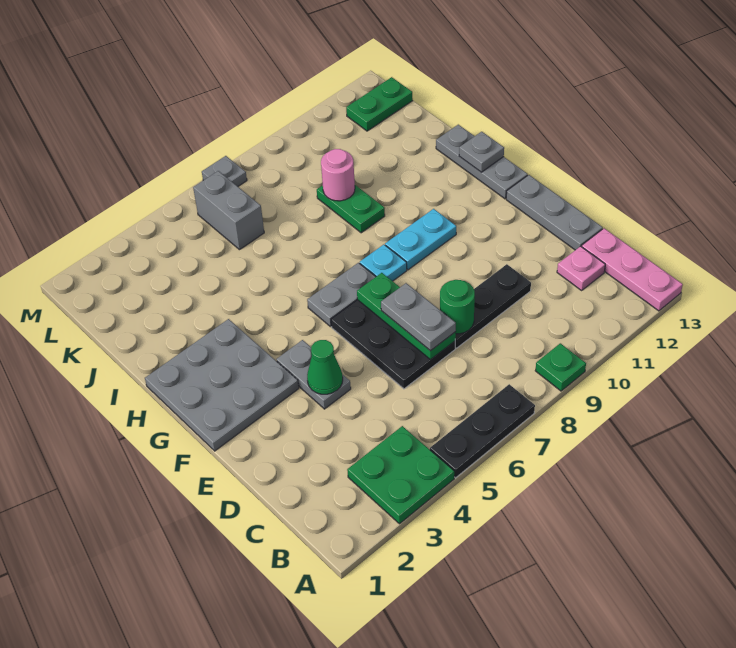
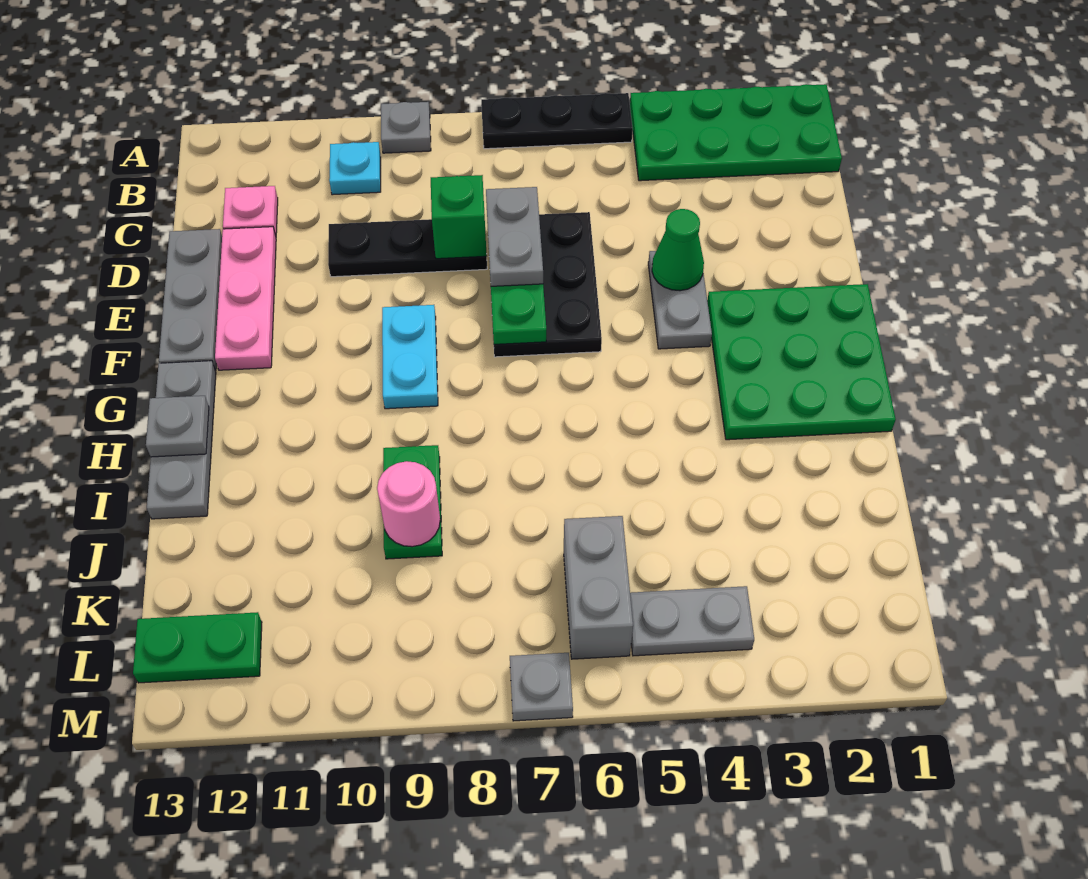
green 2x2 plate [347,426,454,524] -> green 2x4 plate [630,84,842,181]
green 1x1 plate [535,343,586,391] -> grey 1x1 plate [381,102,431,153]
pink 1x3 plate [582,228,683,311] -> pink 1x3 plate moved to [215,227,276,370]
green 1x1 round brick [440,280,475,334] -> green 1x1 brick [431,175,487,259]
grey 3x3 plate [145,319,299,451] -> green 3x3 plate [707,284,896,440]
grey 1x2 plate [307,263,376,327] -> grey 1x2 plate moved to [630,586,754,656]
cyan 1x1 plate [360,245,407,281] -> cyan 1x1 plate moved to [329,142,381,195]
cyan 1x2 plate [385,209,456,270] -> cyan 1x2 plate turned to [382,305,438,409]

